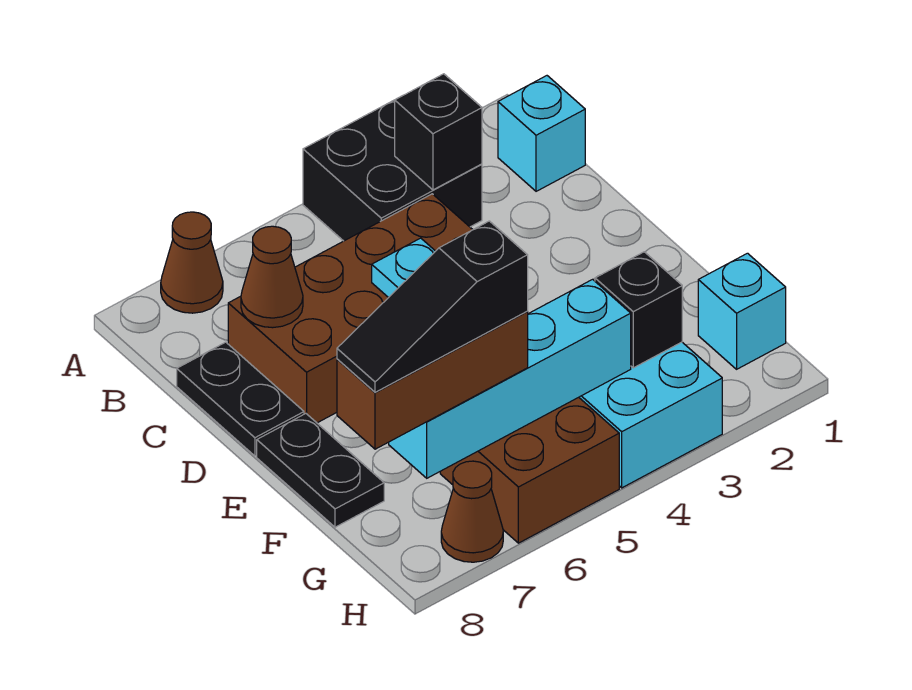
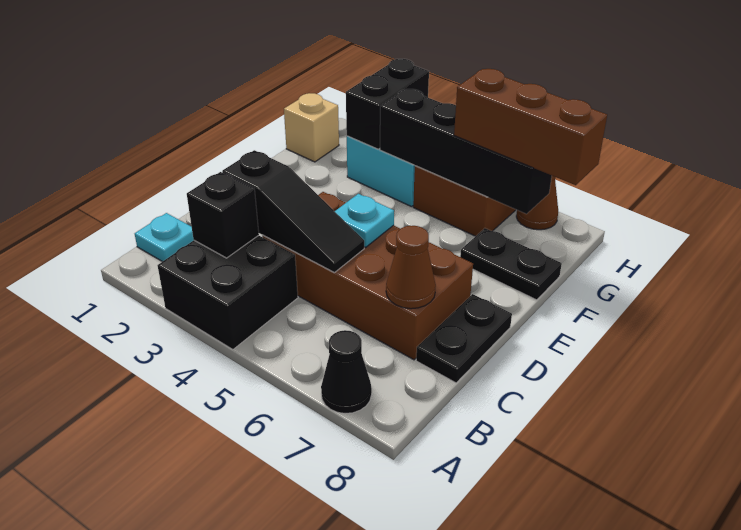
brown 1x1 cone [161,212,223,313] -> black 1x1 cone [321,330,372,414]
cyan 1x1 brick [498,76,585,191] -> cyan 1x1 plate [135,213,193,262]
black 1x2 plate [257,414,384,527] -> black 1x2 plate turned to [460,228,562,300]
cyan 1x1 brick [698,253,786,369] -> tan 1x1 brick [284,93,339,162]
black 1x1 brick [595,252,682,368] -> black 1x2 brick [346,59,429,149]
cyan 1x4 brick [389,279,631,478] -> black 1x4 brick [380,89,552,214]
black 1x3 slope [337,221,528,392] -> black 1x3 slope moved to [222,150,364,273]

